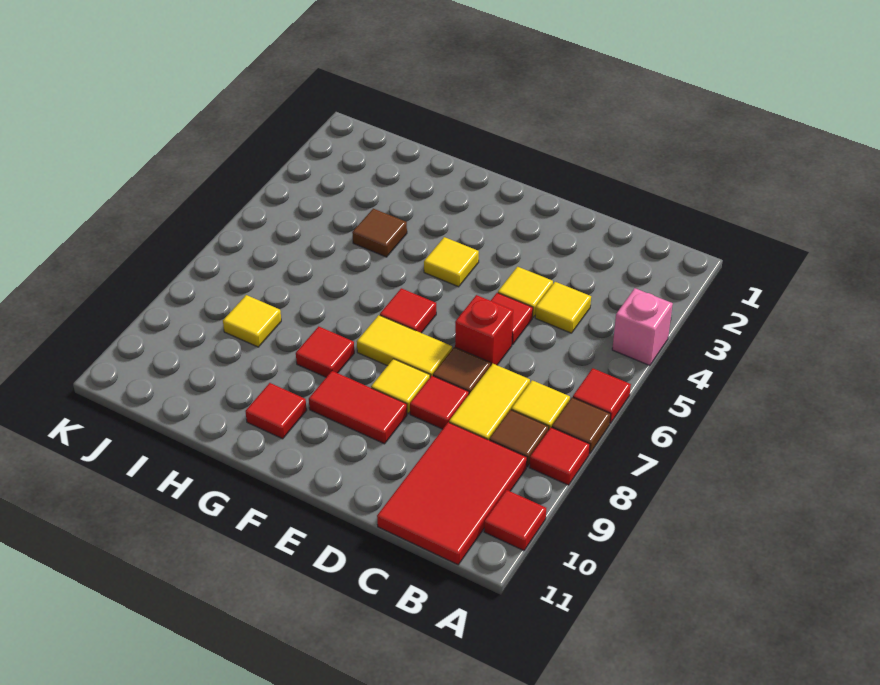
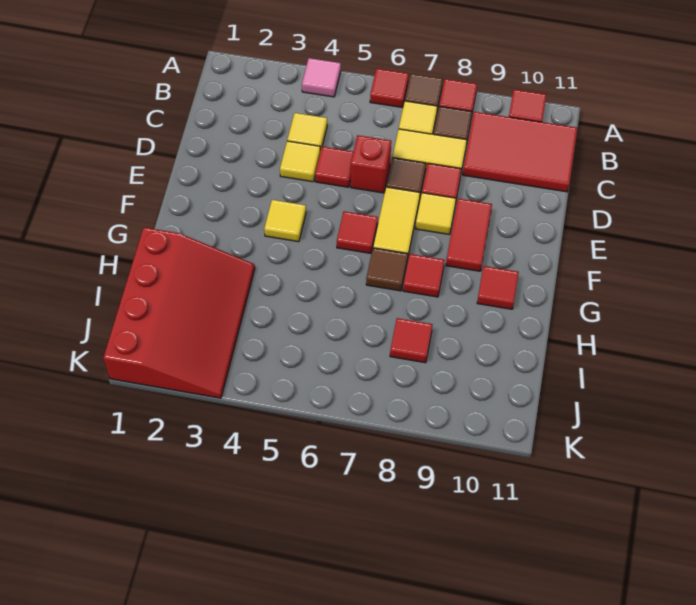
pink 1x1 brick [612,288,673,366] -> pink 1x1 tile [302,58,341,97]
none -> red 3x4 slope [103,227,255,398]
brown 1x1 tile [352,209,407,257] -> brown 1x1 tile moved to [366,248,408,291]
yellow 1x1 tile [223,295,281,347] -> red 1x1 tile [390,318,433,363]

